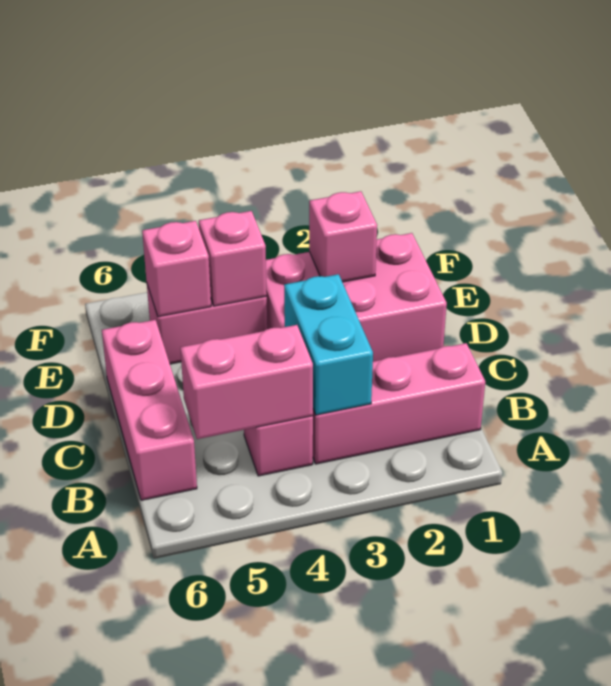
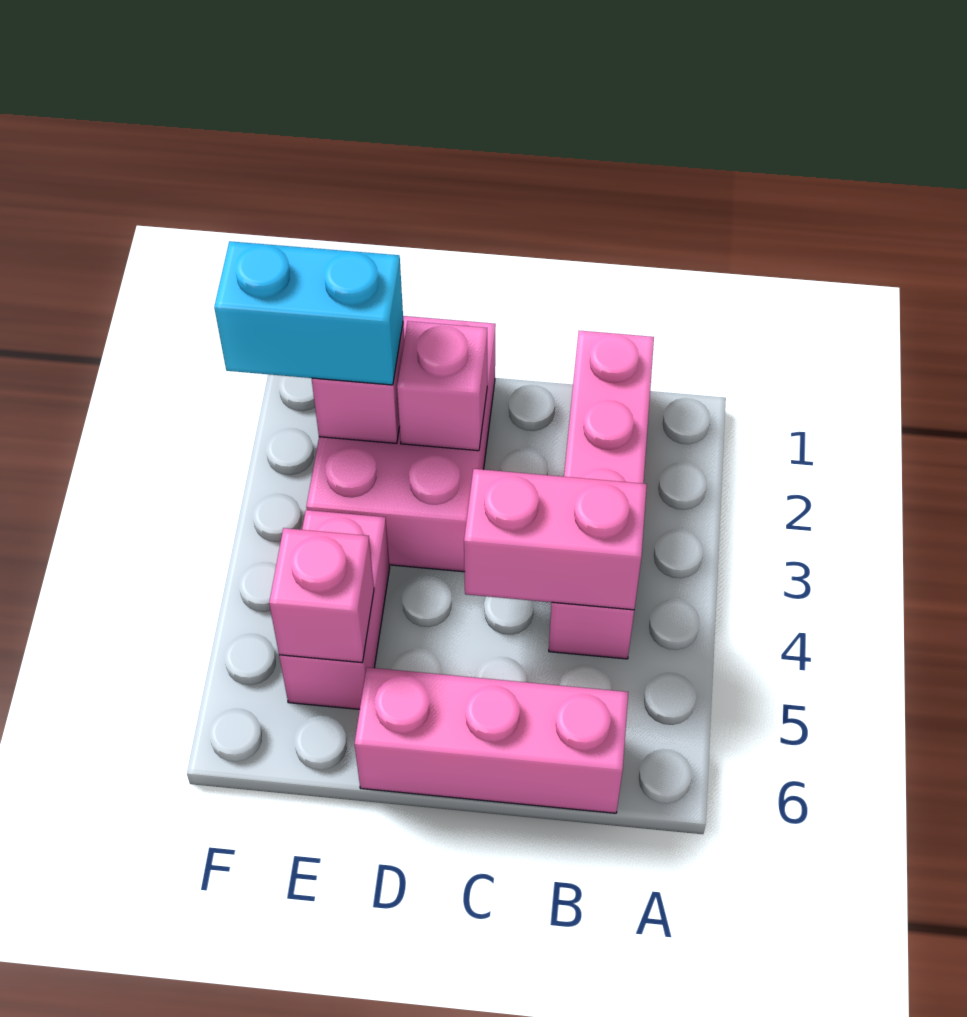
cyan 1x2 brick [284,274,373,415] -> cyan 1x2 brick moved to [214,241,403,385]
pink 1x2 brick [180,325,313,439] -> pink 1x2 brick turned to [464,469,647,610]
pink 1x1 brick [199,211,267,306] -> pink 1x1 brick moved to [397,321,487,451]

